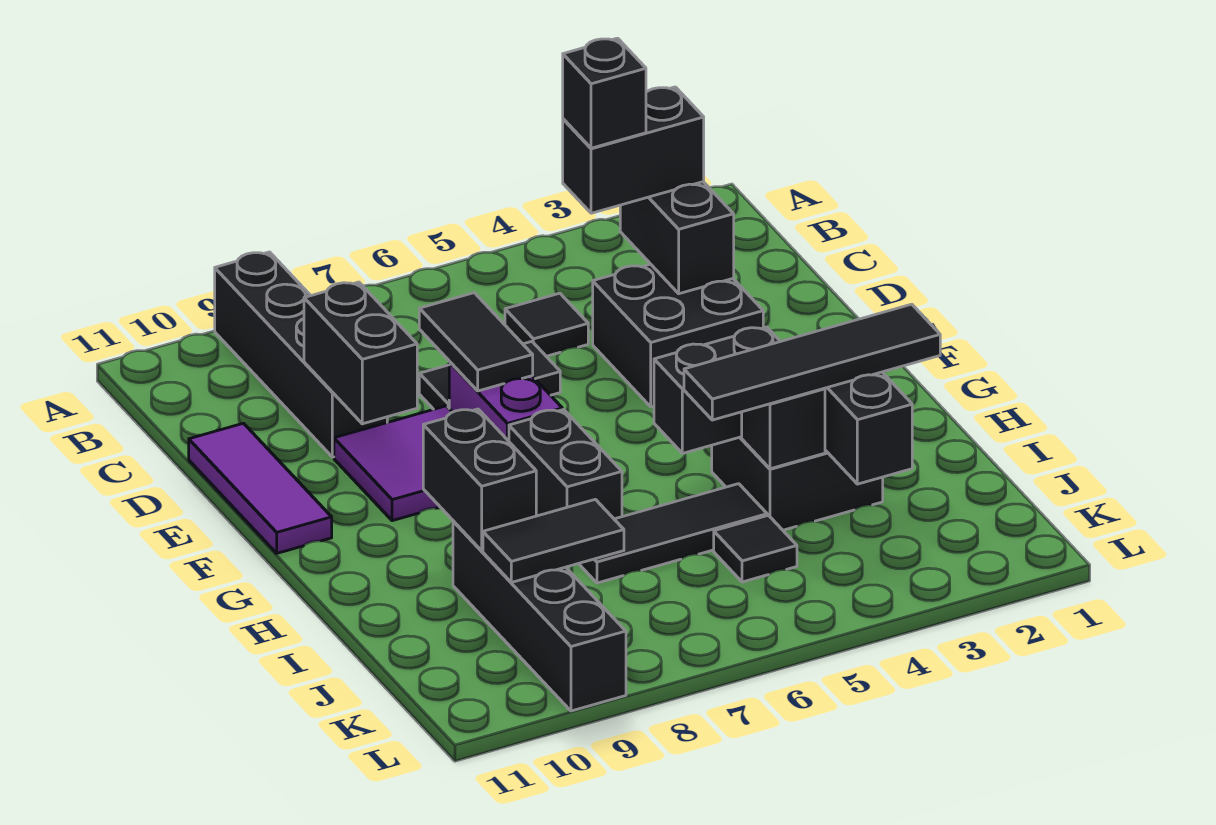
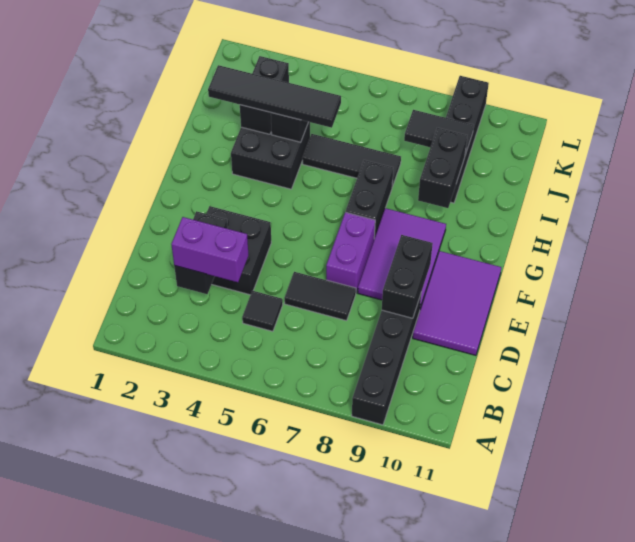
black 1x2 brick [563,87,704,213] -> purple 1x2 brick [171,217,249,282]
black 1x1 brick [563,38,646,148] -> none
black 1x2 tile [419,293,533,391] -> none
purple 1x3 tile [189,423,332,553] -> purple 2x3 tile [413,251,501,355]
purple 2x2 tile [334,406,452,521] -> purple 2x3 tile [358,208,446,309]
black 1x2 brick [654,327,780,454] -> none
black 1x1 tile [714,515,797,582] -> none

